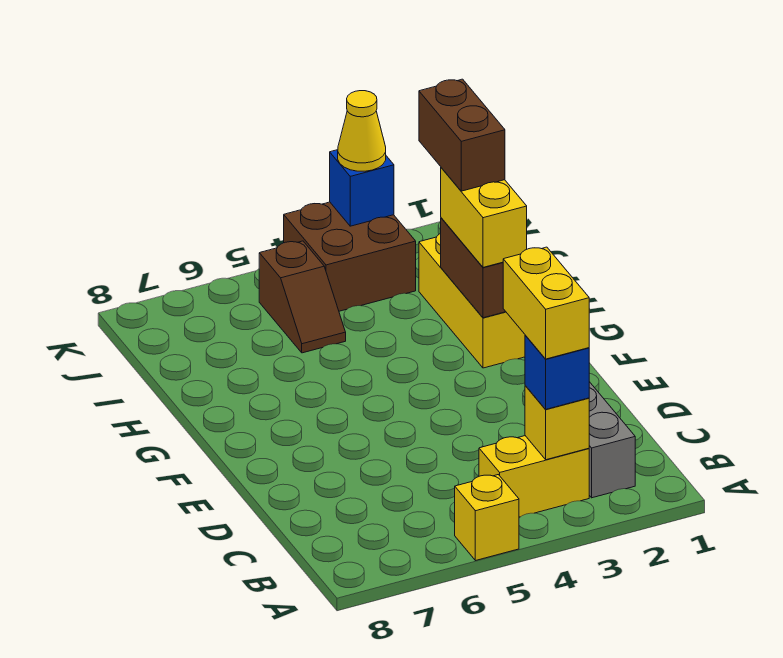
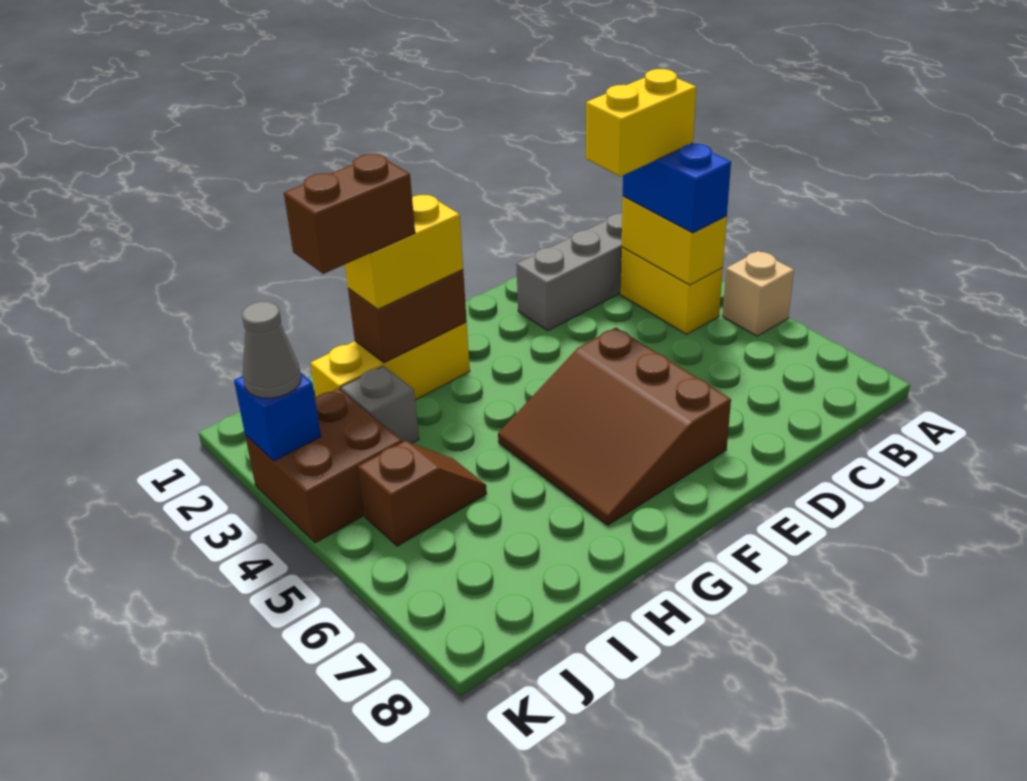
yellow 1x1 brick [455,475,519,561] -> tan 1x1 brick [722,251,794,336]
yellow 1x1 brick [525,386,589,460] -> yellow 1x2 brick [622,196,727,285]
blue 1x1 brick [525,335,589,409] -> blue 1x2 brick [623,143,731,233]
none -> brown 3x3 slope [498,328,731,525]
none -> grey 1x1 brick [341,366,419,443]
yellow 1x1 cone [338,91,386,171] -> grey 1x1 cone [242,302,301,398]

